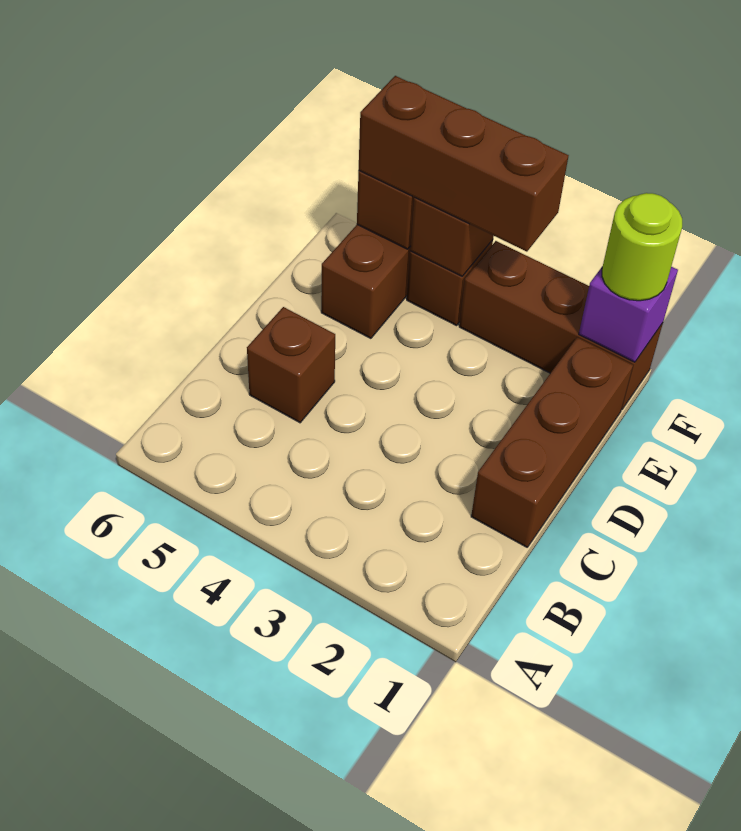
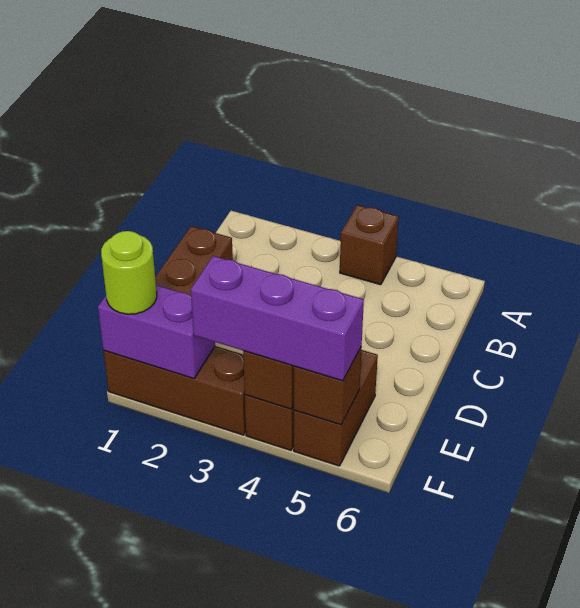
brown 1x1 brick [247,307,335,423] -> brown 1x1 brick moved to [340,205,399,285]
purple 1x1 brick [579,266,678,362] -> purple 1x2 brick [98,285,215,378]
brown 1x3 brick [359,76,569,252] -> purple 1x3 brick [191,256,364,381]

